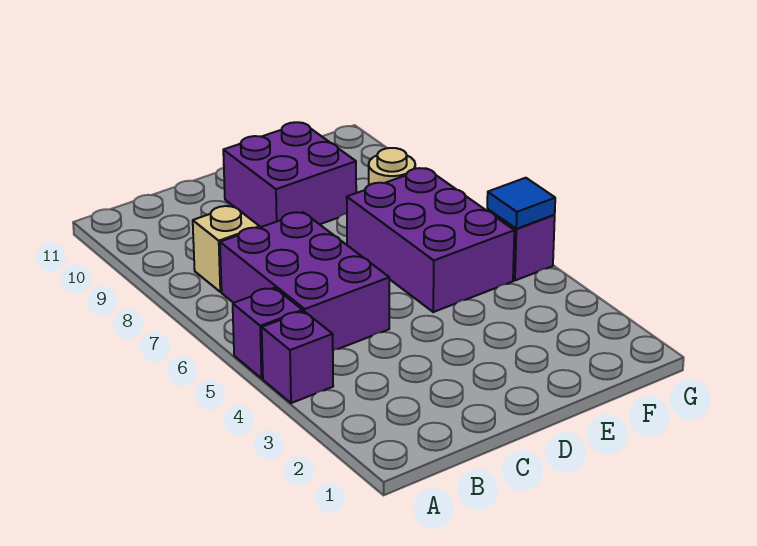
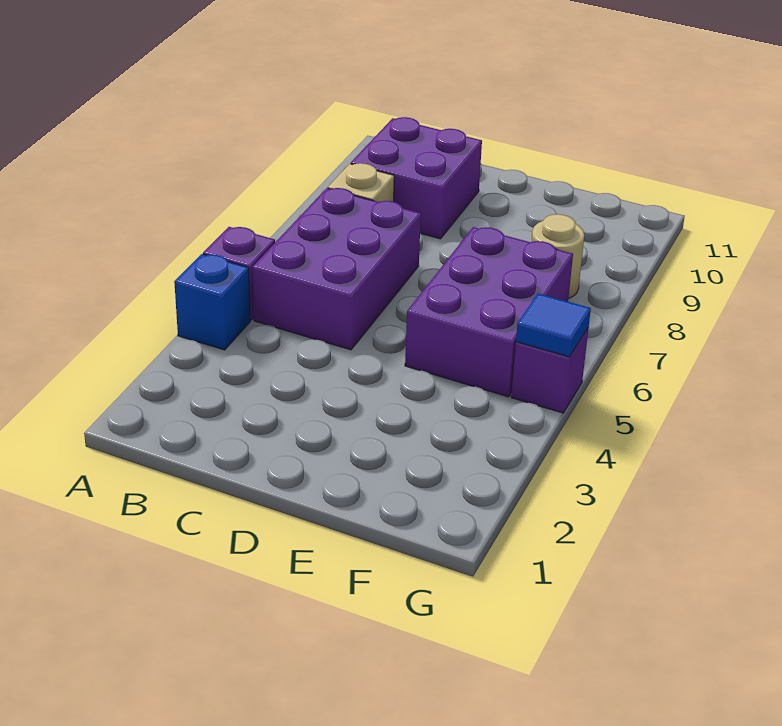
purple 1x1 brick [262,311,333,403] -> blue 1x1 brick [174,254,250,350]
purple 2x2 brick [223,122,356,227] -> purple 2x2 brick moved to [351,117,482,239]

